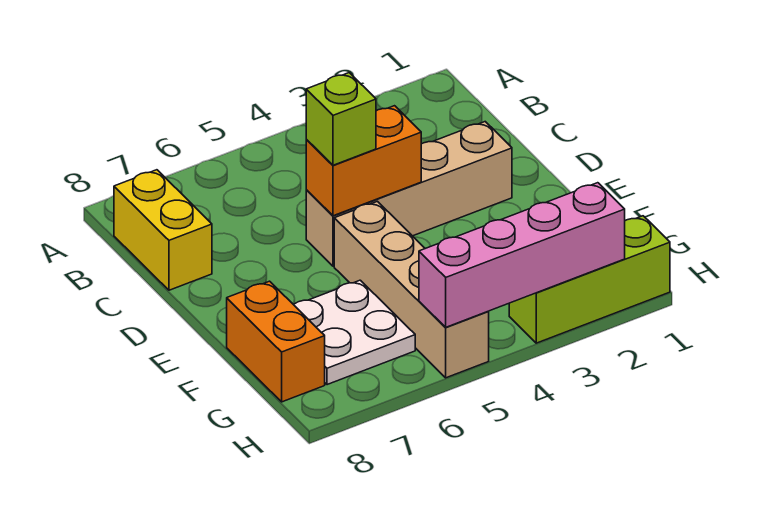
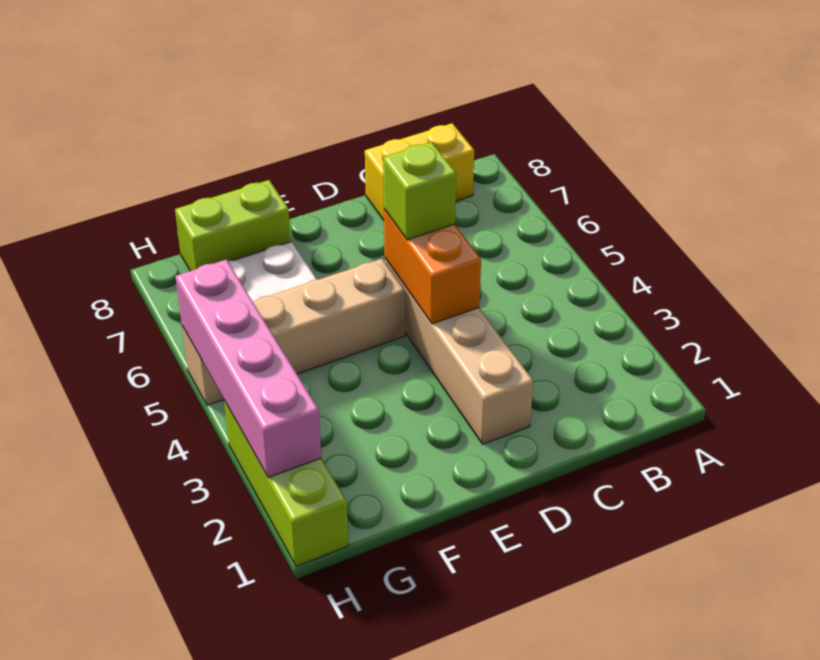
orange 1x2 brick [227,281,325,402] -> lime 1x2 brick [175,180,291,271]

